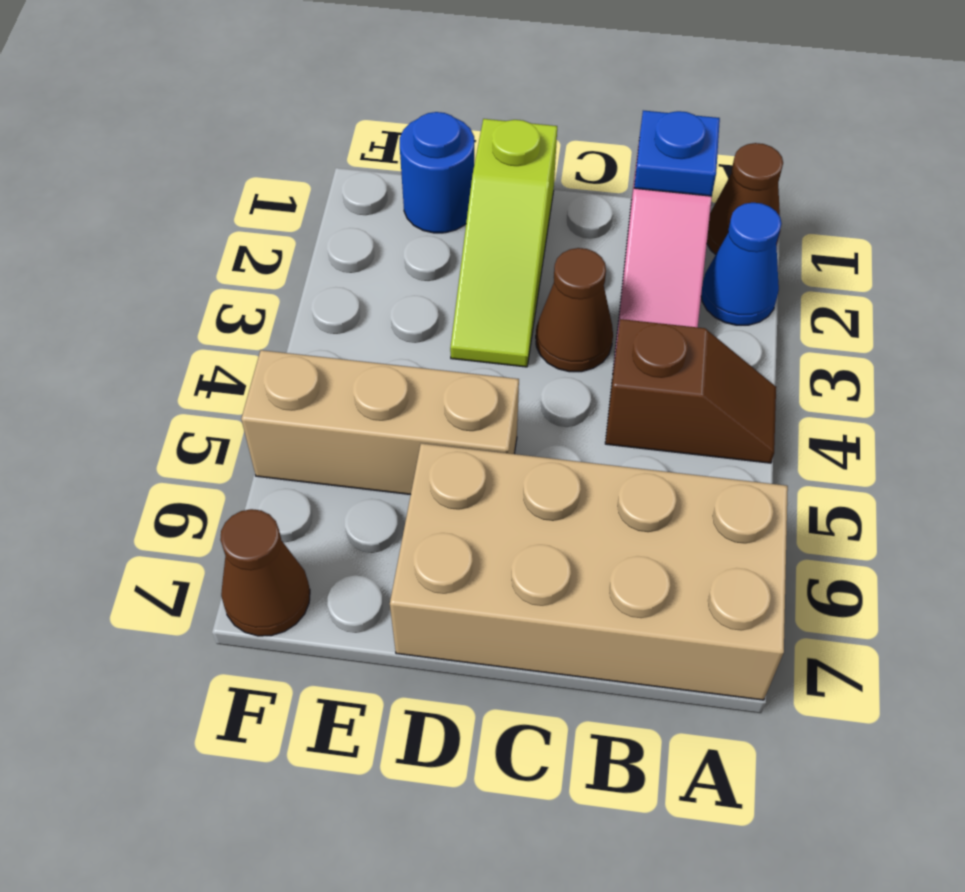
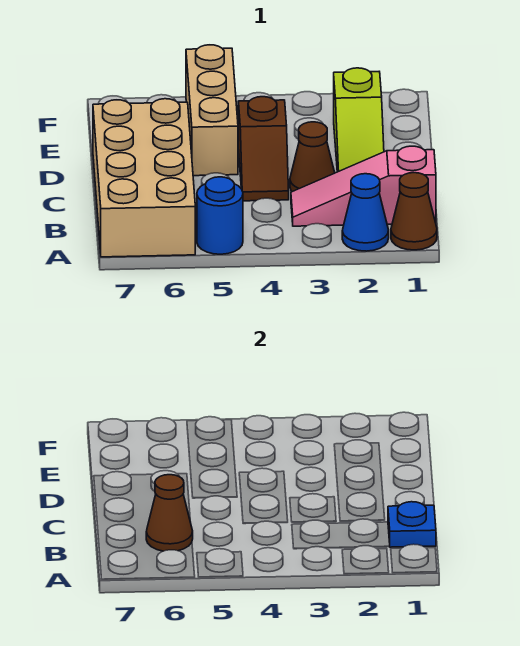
brown 1x2 slope [605,319,776,463] -> brown 1x2 slope moved to [238,97,289,201]
lime 1x3 slope [450,119,557,367] -> lime 1x3 slope turned to [334,68,384,172]
blue 1x1 round brick [400,112,474,233] -> blue 1x1 round brick moved to [197,177,243,254]
brown 1x1 cone [220,509,310,636] -> brown 1x1 cone moved to [146,475,193,551]

